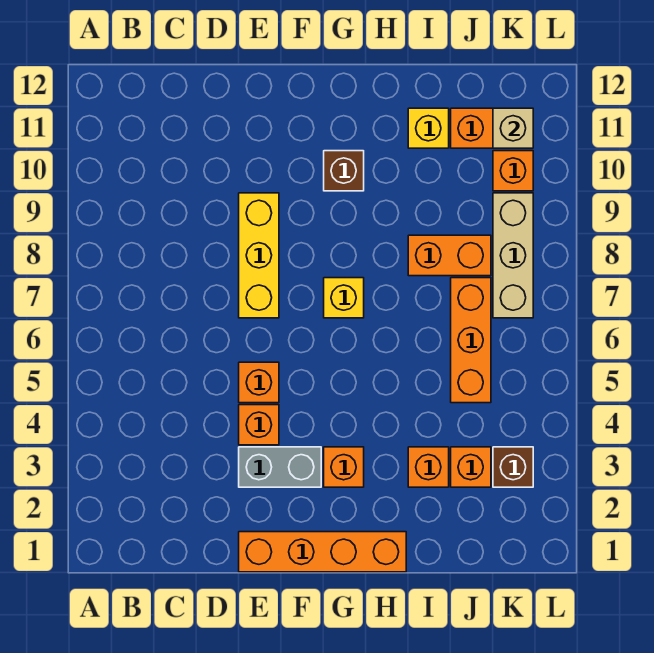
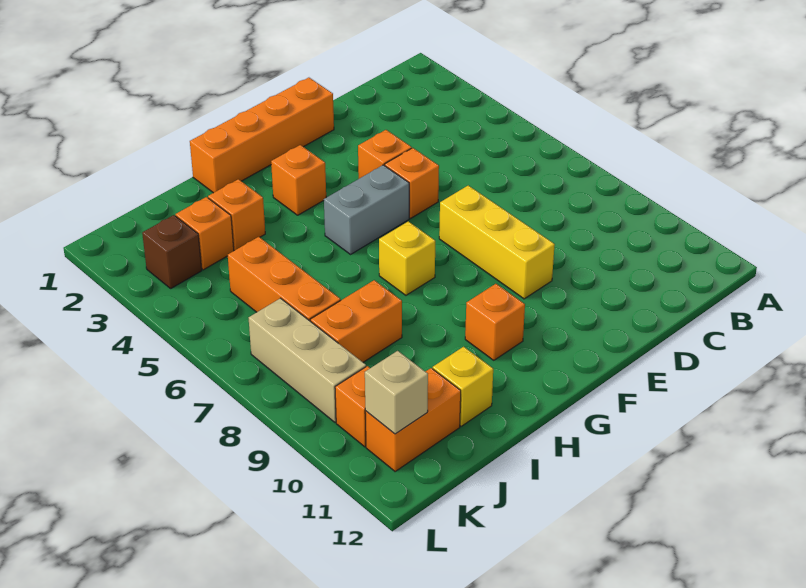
grey 1x2 brick [239,447,321,487] -> grey 1x2 brick moved to [324,165,409,254]
brown 1x1 brick [324,151,364,191] -> orange 1x1 brick [465,284,525,360]

